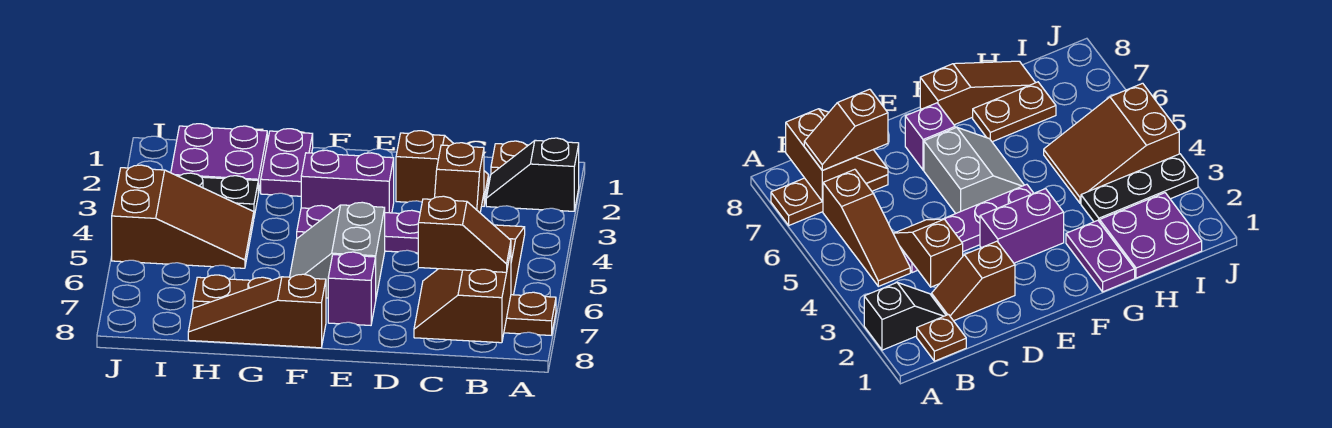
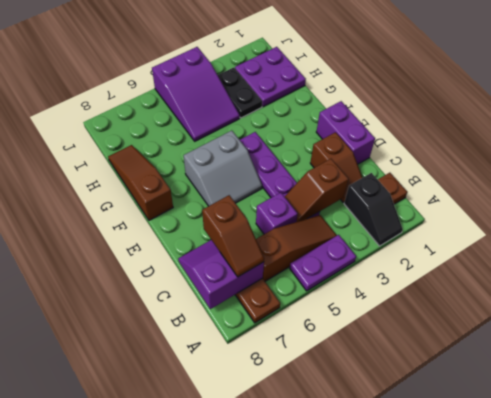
black 1x2 slope [486,138,579,211] -> black 1x2 slope turned to [344,173,403,246]
brown 2x2 slope [414,251,511,343] -> purple 2x2 slope [178,240,264,309]
purple 1x2 brick [301,150,394,213] -> purple 1x2 brick moved to [316,101,375,164]
grey 2x2 slope [290,202,385,298] -> grey 2x2 slope turned to [184,131,262,206]
purple 1x1 brick [328,252,376,325] -> purple 1x1 brick moved to [256,193,298,234]
purple 1x2 plate [261,129,313,196] -> purple 1x2 plate moved to [290,235,356,291]
brown 1x2 plate [193,275,271,308] -> none
black 1x3 plate [179,173,258,216] -> black 1x2 plate [218,68,262,118]
brown 2x3 slope [112,165,254,268] -> purple 2x3 slope [152,47,240,141]

